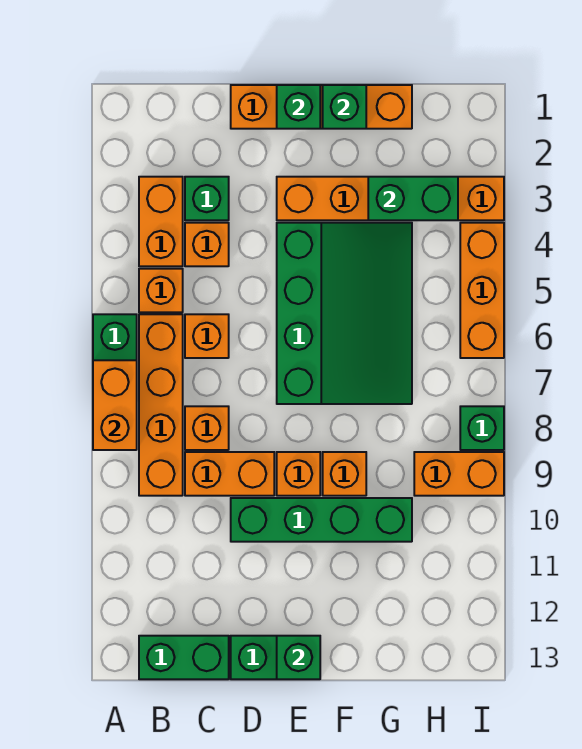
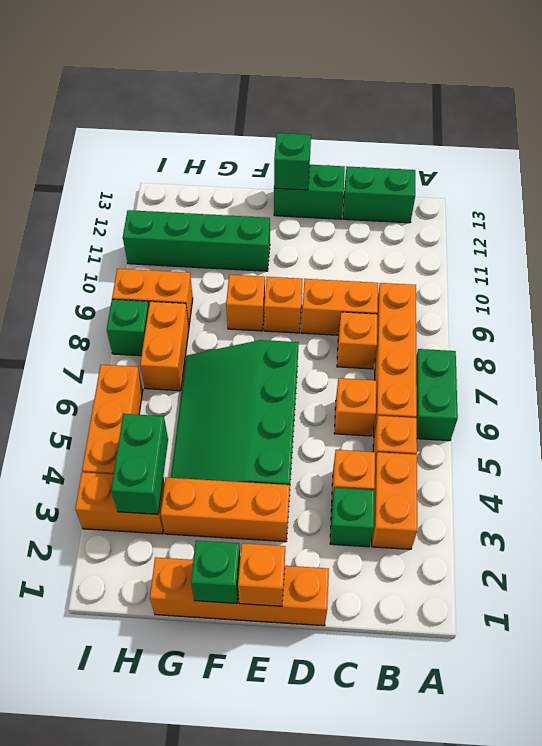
orange 1x2 brick [93,360,137,450] -> orange 1x2 brick moved to [140,301,189,391]
green 1x4 brick [231,498,412,542] -> green 1x4 brick moved to [123,210,270,271]
green 1x1 brick [277,85,320,129] -> orange 1x1 brick [238,543,285,606]
green 1x2 brick [368,177,458,220] -> green 1x2 brick turned to [111,414,168,514]

